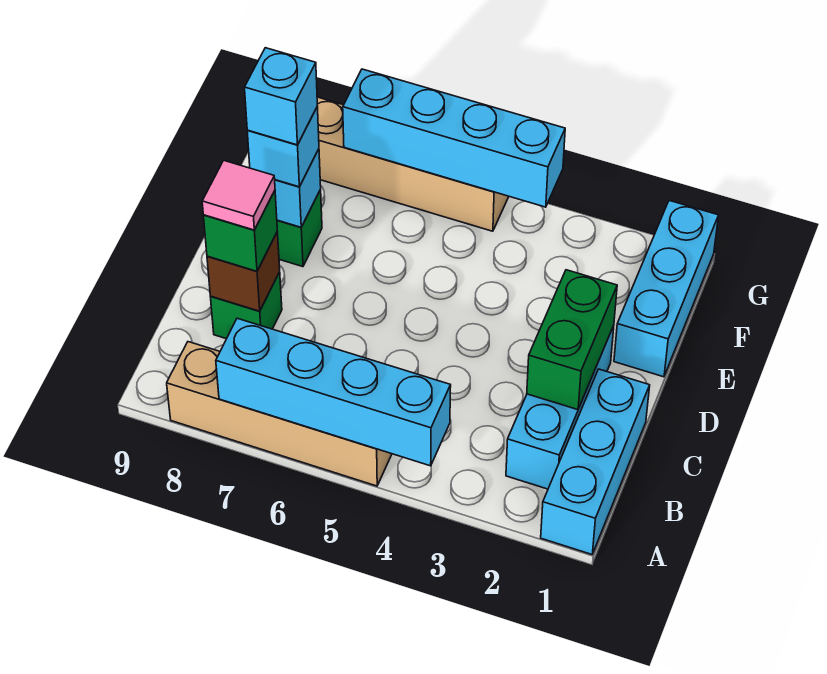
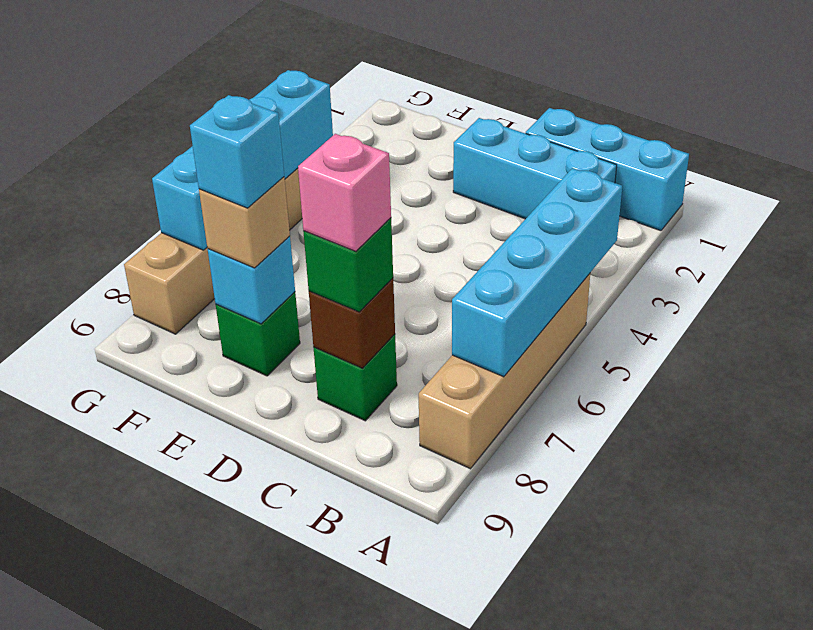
green 1x2 brick [527,270,617,410] -> none
pink 1x1 tile [202,161,275,230] -> pink 1x1 brick [298,134,391,251]
cyan 1x3 brick [614,200,719,377] -> none
cyan 1x1 brick [247,106,319,187] -> tan 1x1 brick [199,177,290,268]

